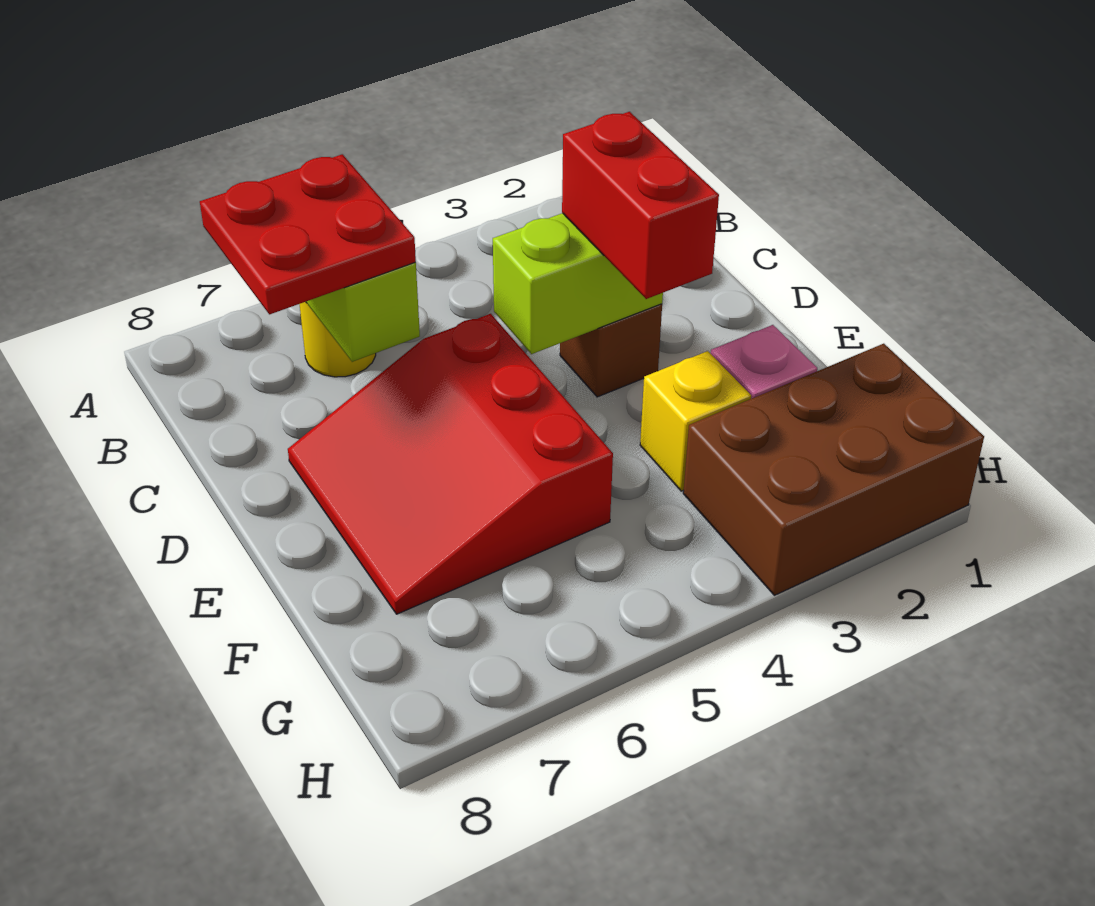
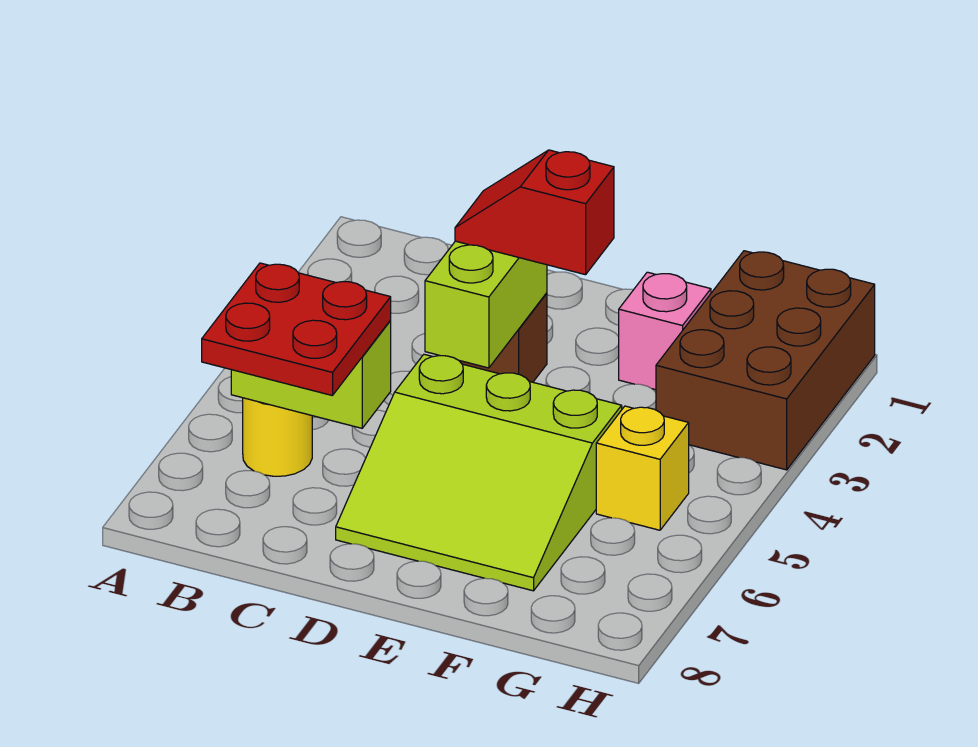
red 1x2 brick [562,112,719,299] -> red 1x2 slope [455,150,614,275]
red 3x3 slope [288,314,613,614] -> lime 3x3 slope [336,354,622,591]
yellow 1x1 brick [640,351,751,491] -> yellow 1x1 brick moved to [596,406,689,530]

